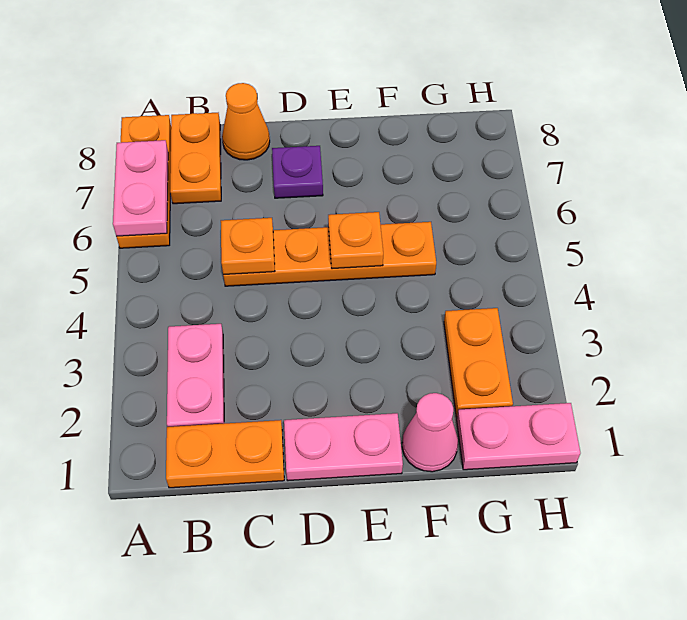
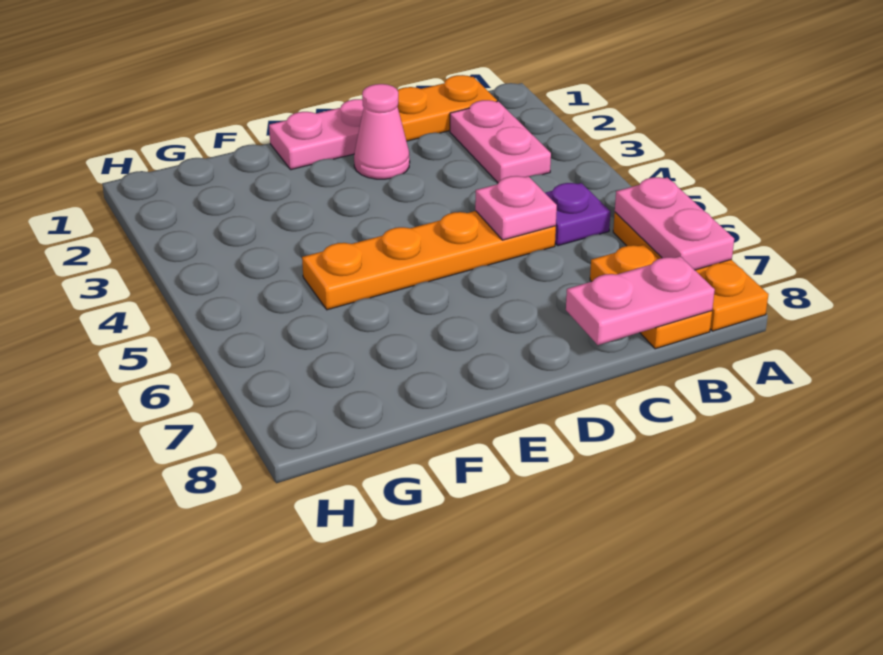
orange 1x1 plate [221,218,275,275] -> pink 1x1 plate [475,176,557,240]
orange 1x1 cone [222,83,270,160] -> none
purple 1x1 plate [272,146,323,198] -> purple 1x1 plate moved to [545,183,610,246]
orange 1x1 plate [328,212,383,269] -> none
pink 1x1 cone [402,393,458,472] -> pink 1x1 cone moved to [354,84,410,179]
pink 1x2 plate [457,403,580,470] -> pink 1x2 plate moved to [566,256,715,345]
orange 1x2 plate [444,308,513,417] -> none

